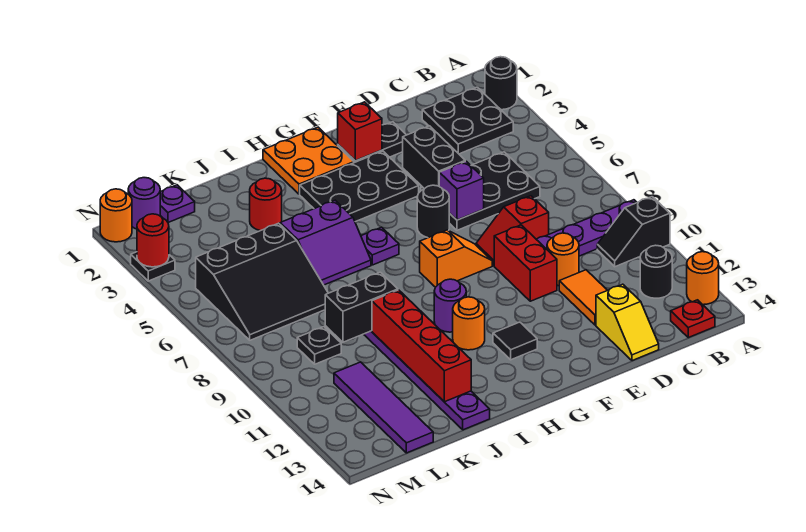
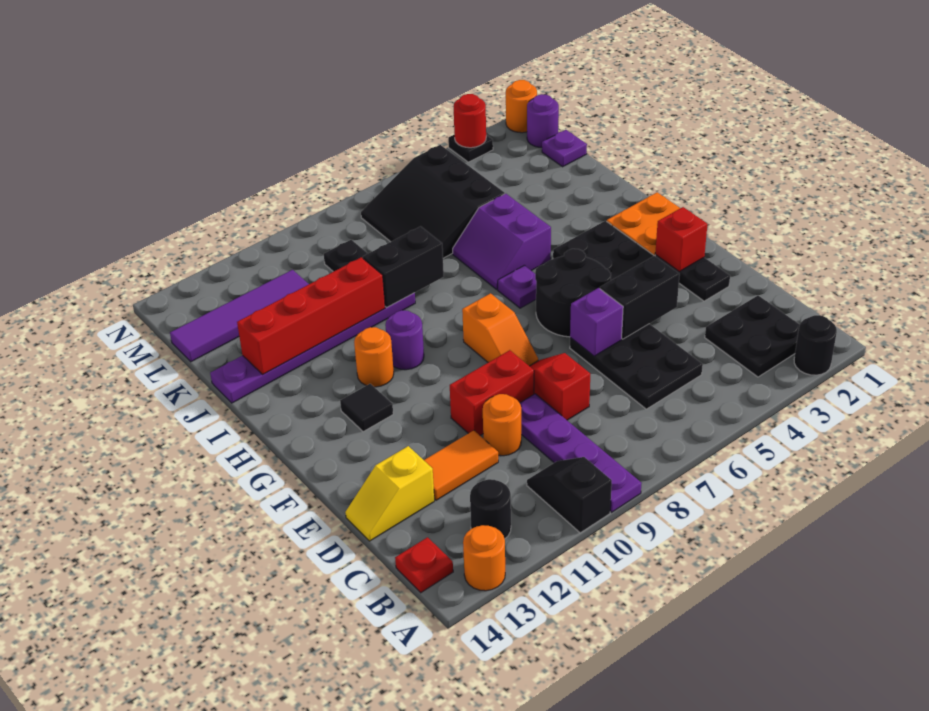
black 1x1 round brick [417,185,449,238] -> black 2x2 round brick [535,249,611,337]
red 1x1 round brick [250,178,282,231] -> none
black 1x2 brick [325,272,398,342] -> black 1x2 brick turned to [363,226,444,307]

